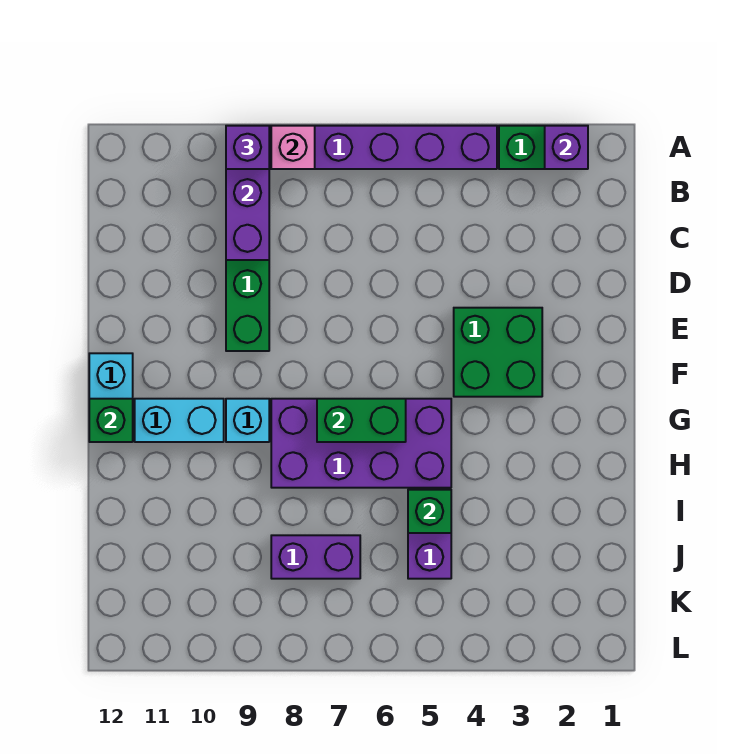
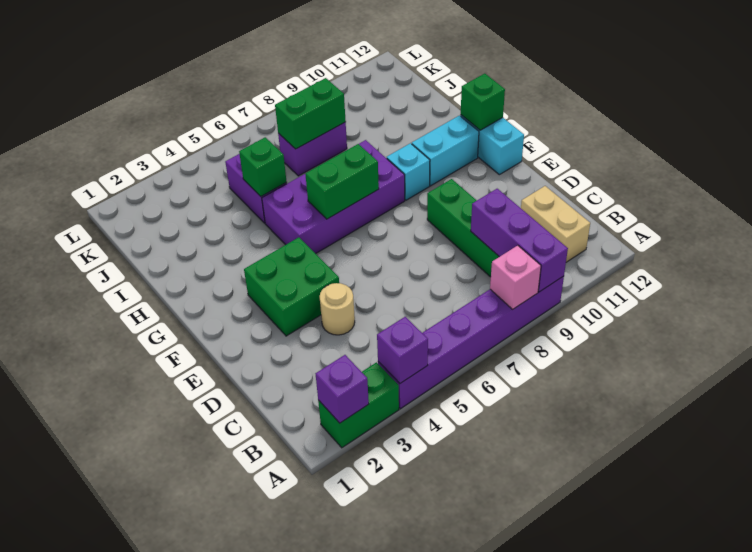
purple 1x1 brick [226,126,269,169] -> purple 1x1 brick moved to [377,317,428,383]
none -> tan 1x2 brick [521,186,590,262]
none -> tan 1x1 round brick [320,283,355,335]
none -> green 1x2 brick [275,78,346,149]

